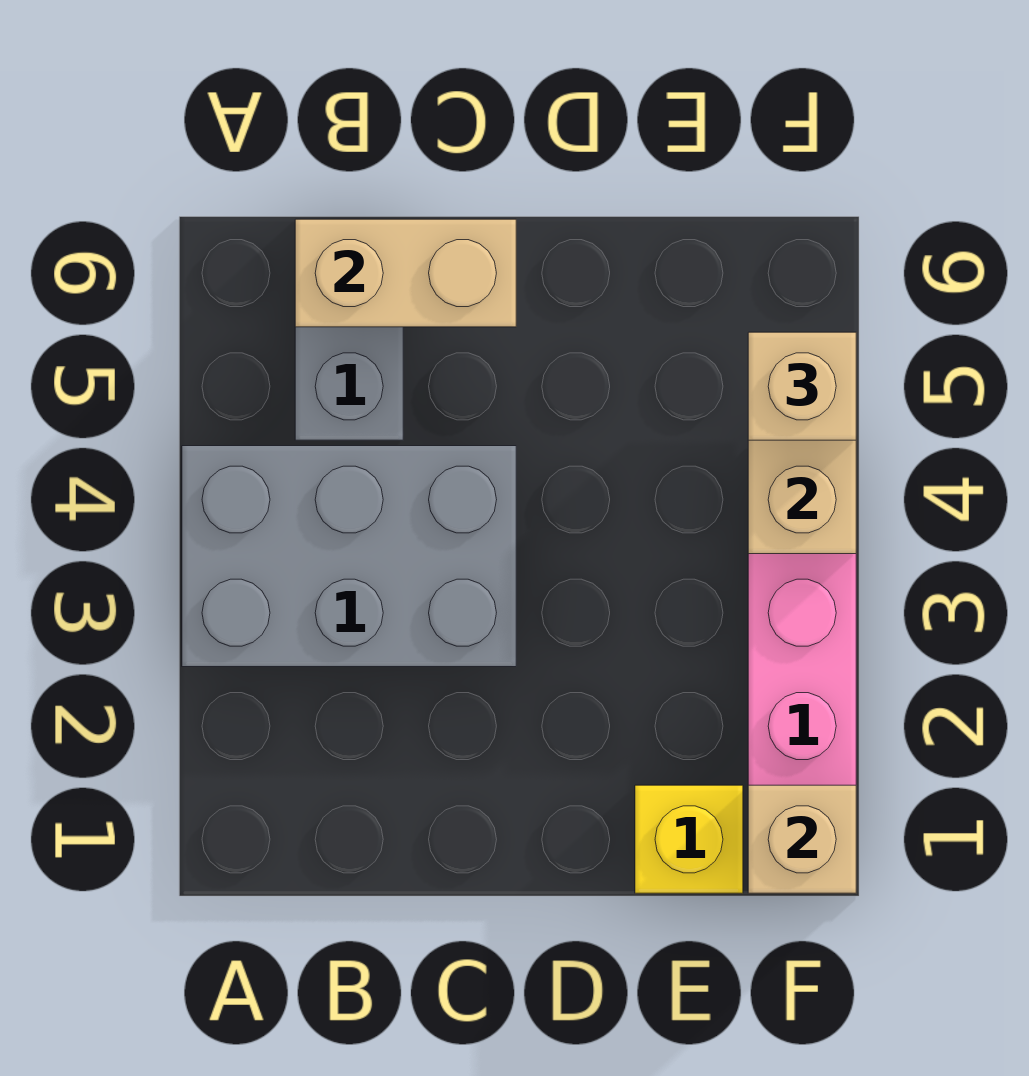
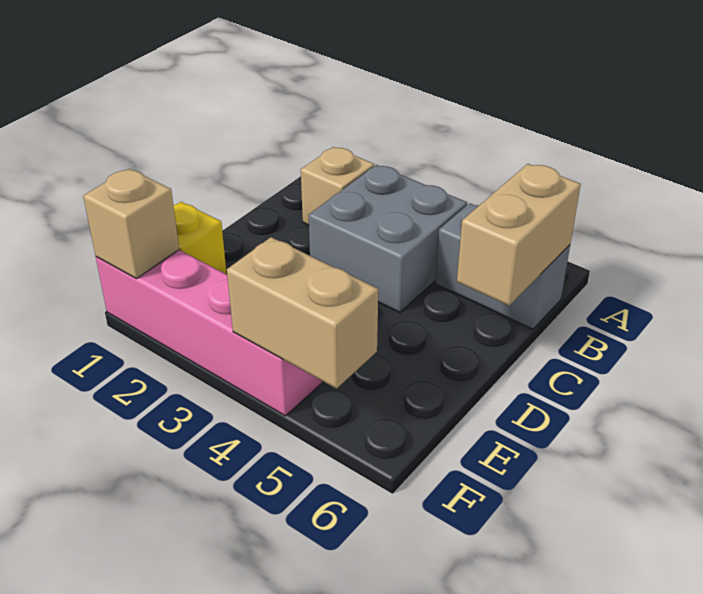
grey 2x3 brick [182,446,516,667] -> grey 2x2 brick [309,165,467,313]
tan 1x1 brick [748,332,856,440] -> tan 1x1 brick moved to [301,147,374,225]

